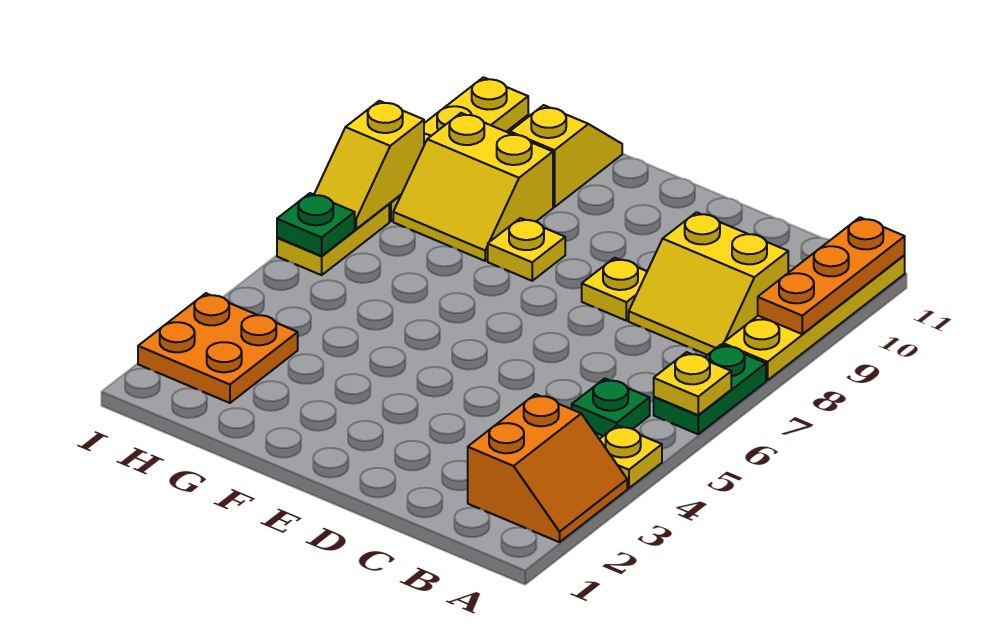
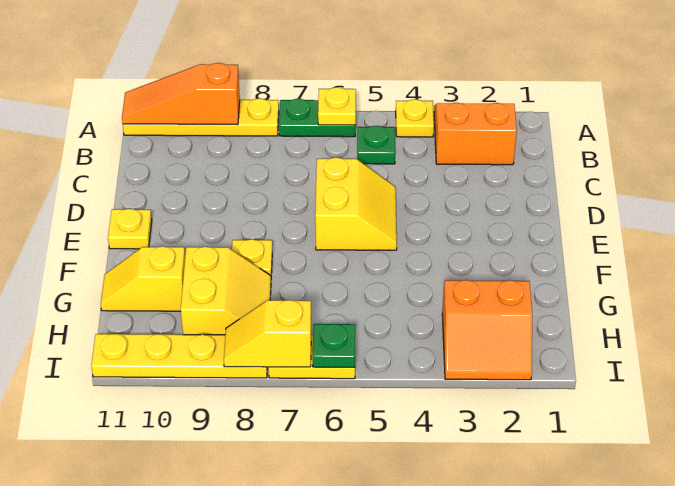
orange 1x3 plate [758,217,905,334] -> orange 1x3 slope [122,63,240,125]
yellow 2x2 slope [629,212,788,355] -> yellow 2x2 slope moved to [315,157,397,250]
yellow 1x1 plate [582,258,647,321] -> yellow 1x1 plate moved to [108,209,152,249]
orange 2x2 plate [138,293,298,403] -> orange 2x2 slope [442,280,532,380]
yellow 1x2 slope [314,101,424,229] -> yellow 1x2 slope turned to [224,300,311,367]

